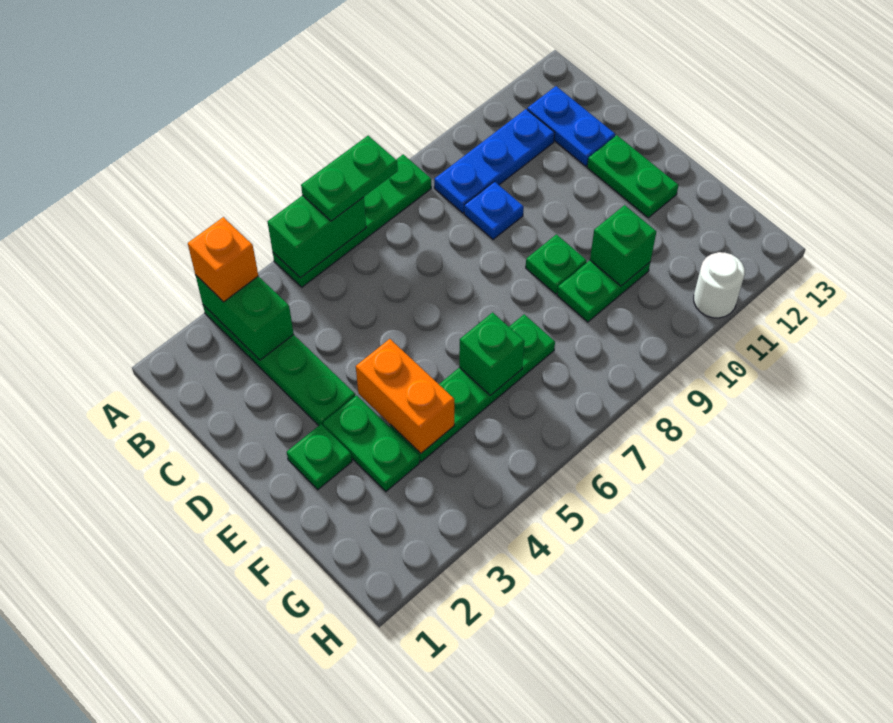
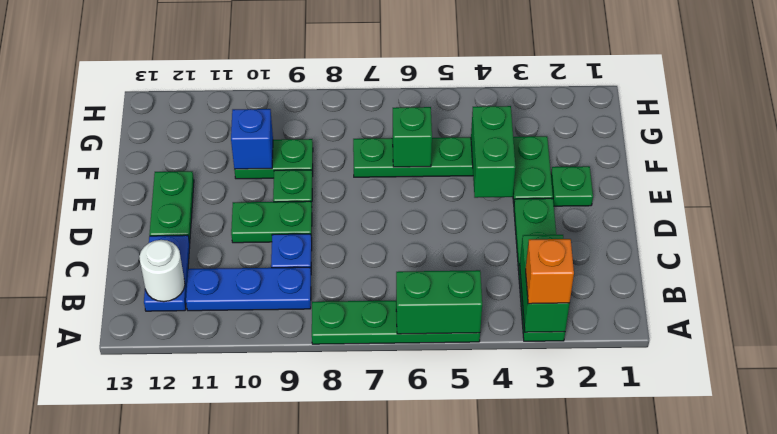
green 1x2 plate [301,136,398,221] -> green 1x2 plate moved to [231,201,312,243]
orange 1x2 brick [356,339,454,453] -> green 1x2 brick [471,106,516,198]
green 1x1 brick [590,205,656,286] -> blue 1x1 brick [231,109,273,169]
white 1x1 round brick [694,252,745,318] -> white 1x1 round brick moved to [139,240,185,302]

